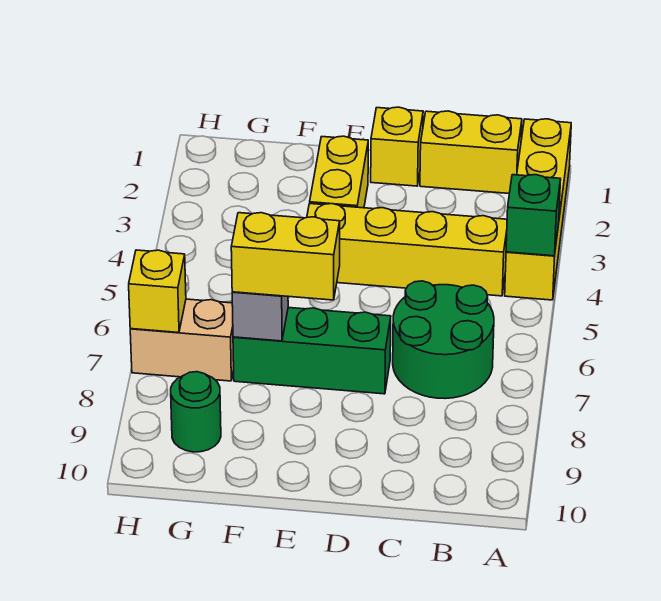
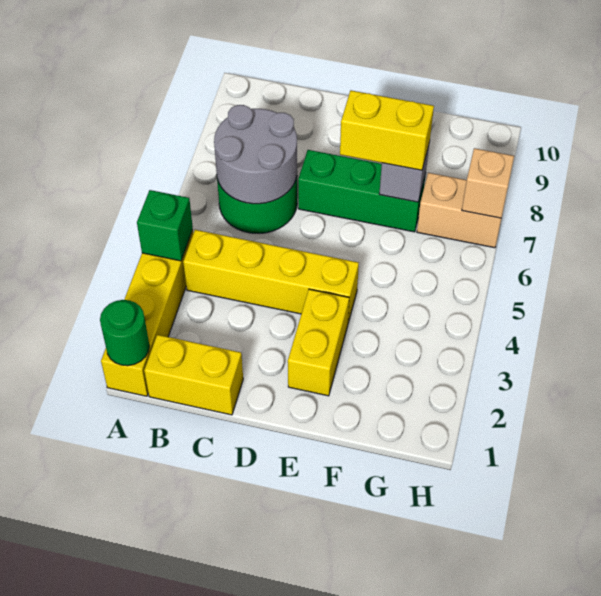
none -> grey 2x2 round brick [214,105,297,204]
yellow 1x1 brick [371,107,423,186] -> none
green 1x1 round brick [171,372,221,452] -> green 1x1 round brick moved to [100,300,149,366]
yellow 1x1 brick [129,250,186,333] -> tan 1x1 brick [462,148,514,218]

